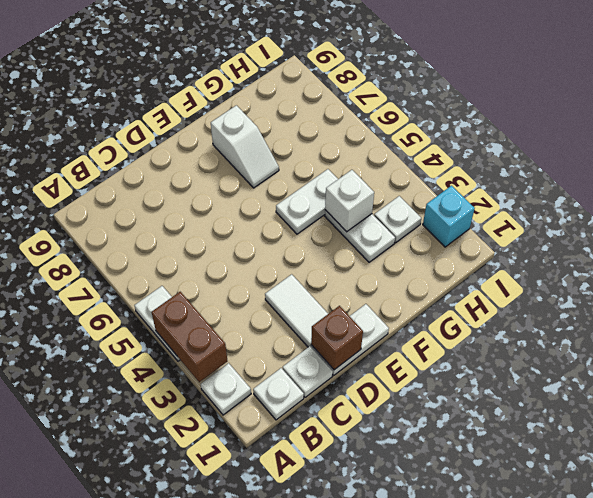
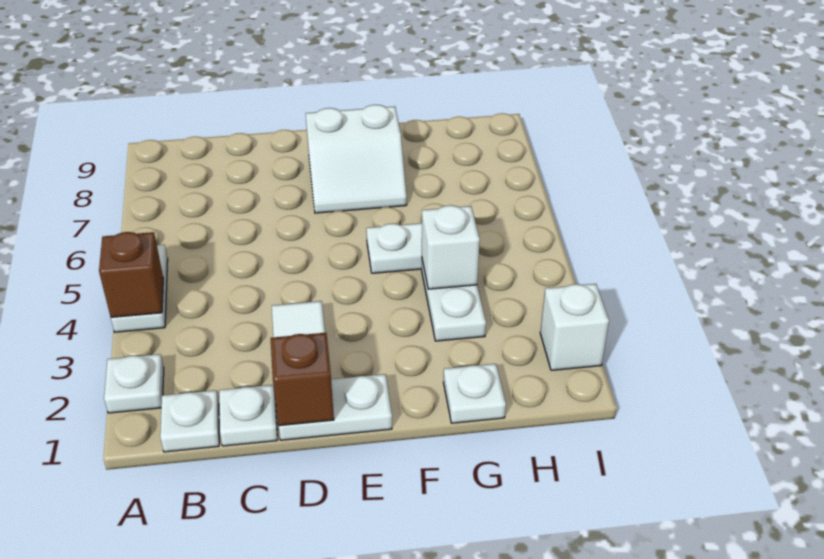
brown 1x2 brick [152,292,227,382] -> brown 1x1 brick [99,232,163,317]
white 1x2 slope [211,105,279,188] -> white 2x2 slope [306,105,407,213]
white 1x1 plate [374,196,421,243] -> white 1x1 plate moved to [443,364,506,423]
cyan 1x1 brick [423,186,475,247] -> white 1x1 brick [540,284,609,370]

